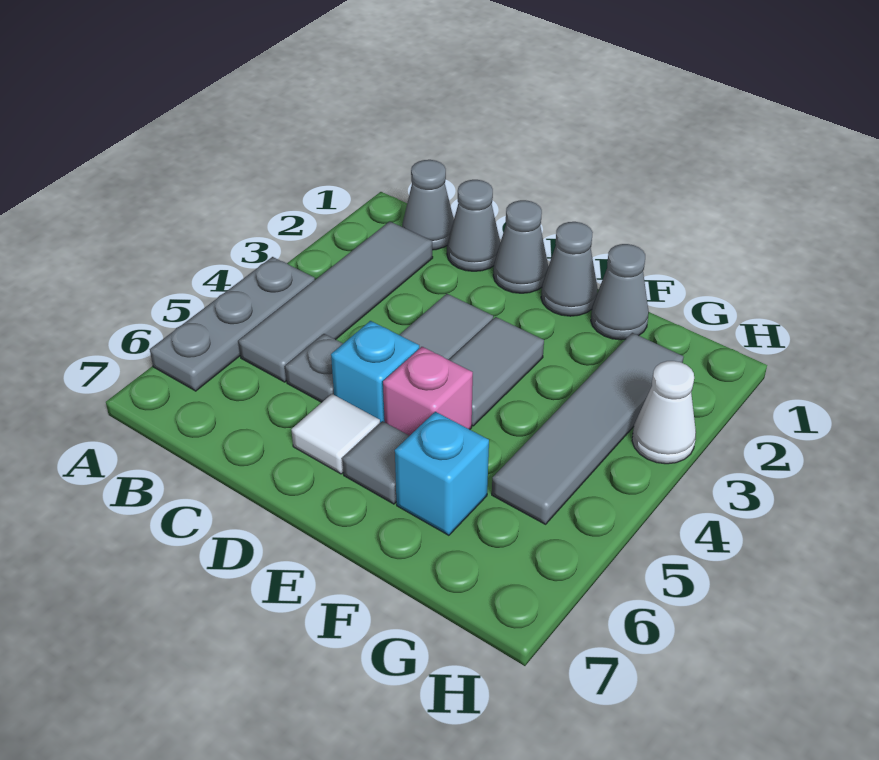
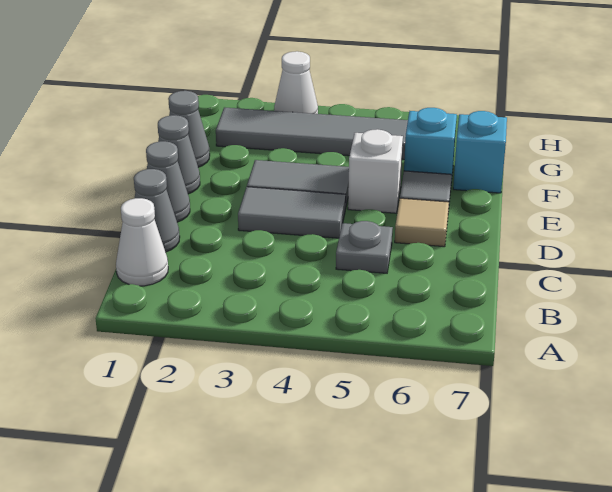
grey 1x3 plate [150,257,315,391] -> none
grey 1x1 cone [402,160,454,250] -> white 1x1 cone [116,198,168,286]
grey 1x4 tile [238,221,433,382] -> none
cyan 1x1 brick [331,321,419,423] -> cyan 1x1 brick moved to [453,111,507,193]
white 1x1 tile [291,394,380,474] -> tan 1x1 tile [395,198,449,247]
pink 1x1 brick [383,347,473,436] -> white 1x1 brick [348,129,403,213]

